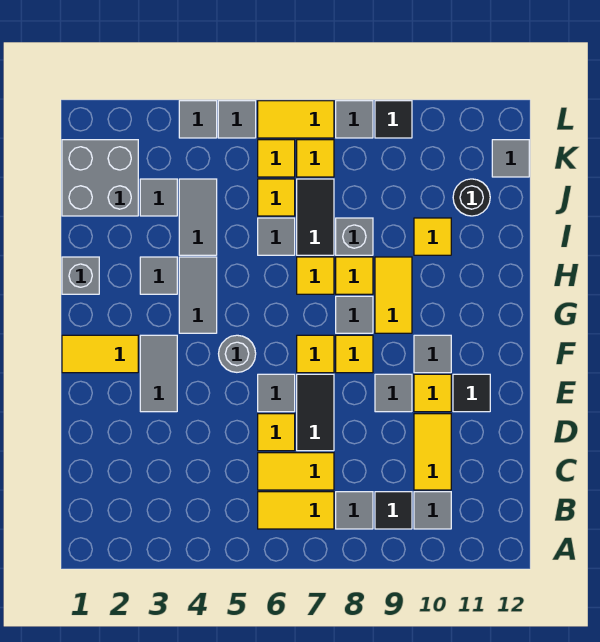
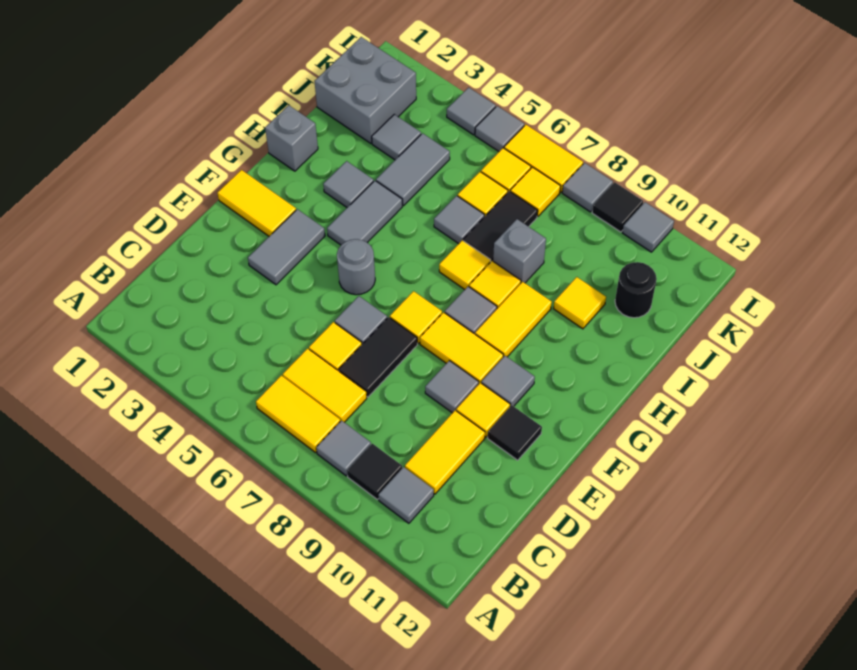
yellow 1x1 tile [336,335,373,373] -> yellow 1x2 tile [420,312,503,383]
grey 1x1 tile [492,140,529,177] -> grey 1x1 tile moved to [622,202,674,252]

